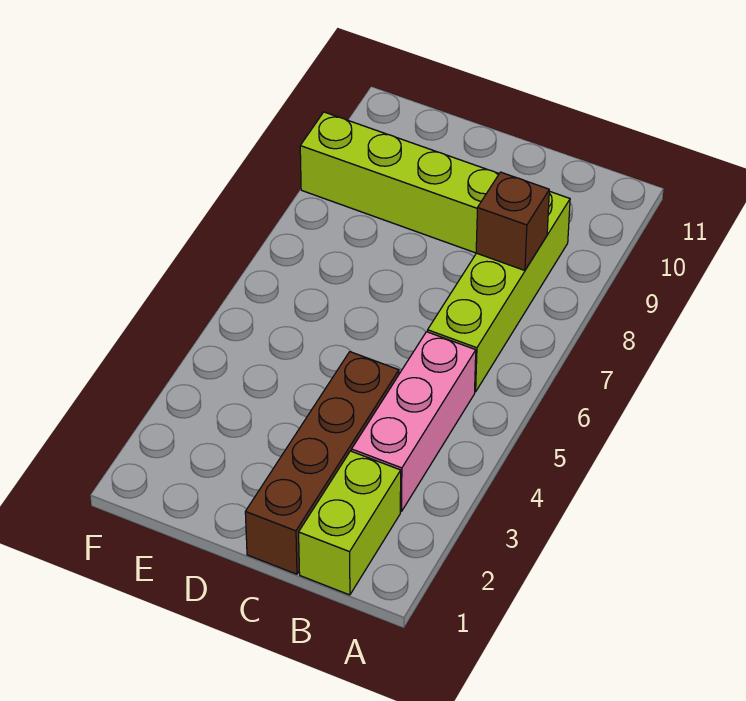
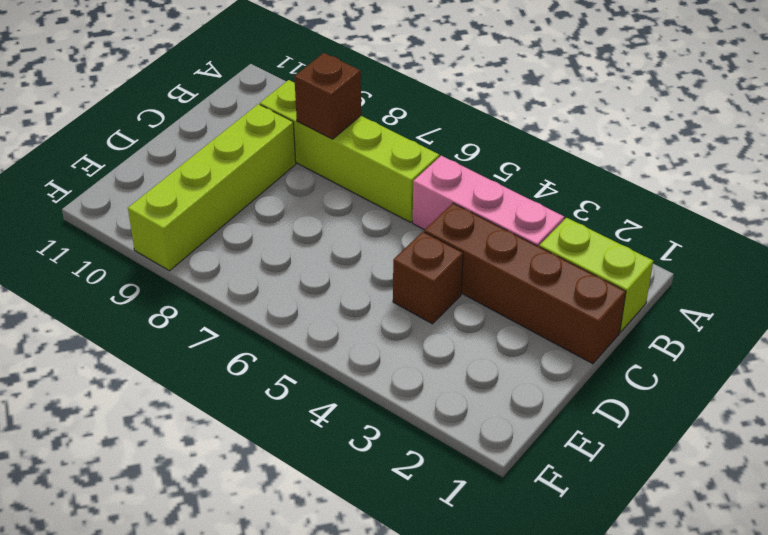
none -> brown 1x1 brick [393,232,463,324]

